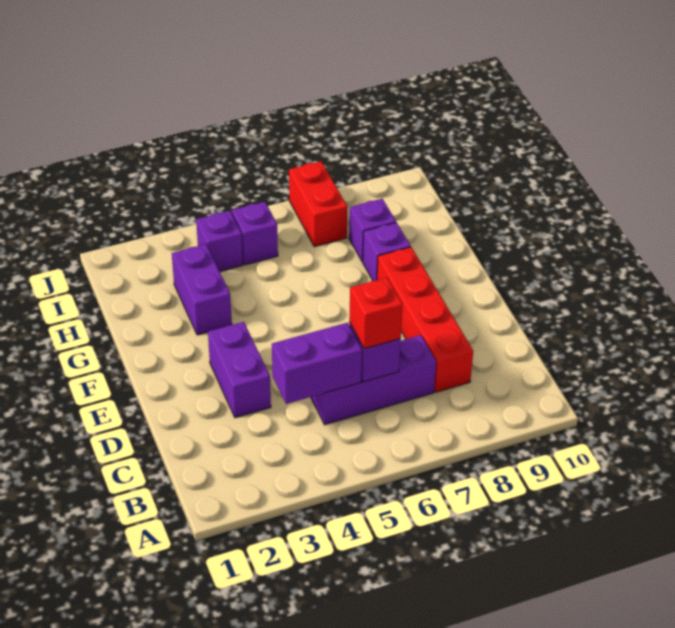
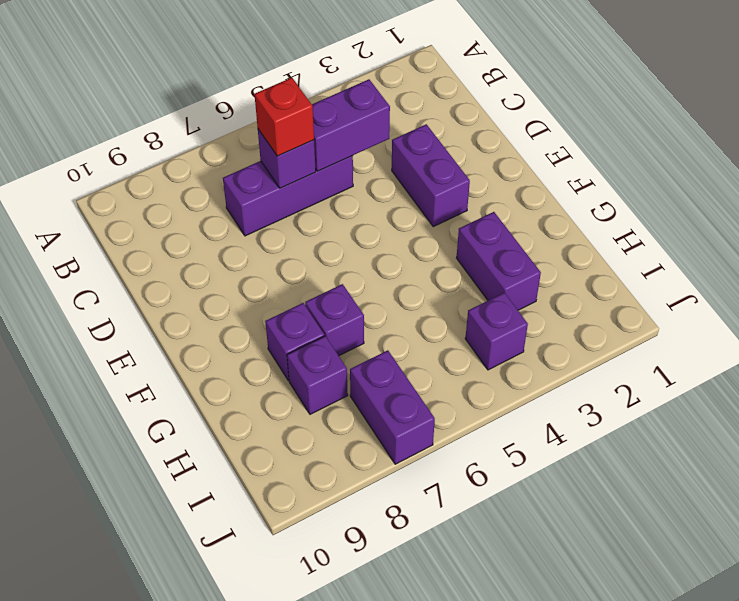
red 1x4 brick [377,247,473,392] -> none
purple 1x1 brick [232,202,278,265] -> purple 1x1 brick moved to [305,284,364,356]
red 1x2 brick [289,161,347,247] -> purple 1x2 brick [350,350,435,464]

